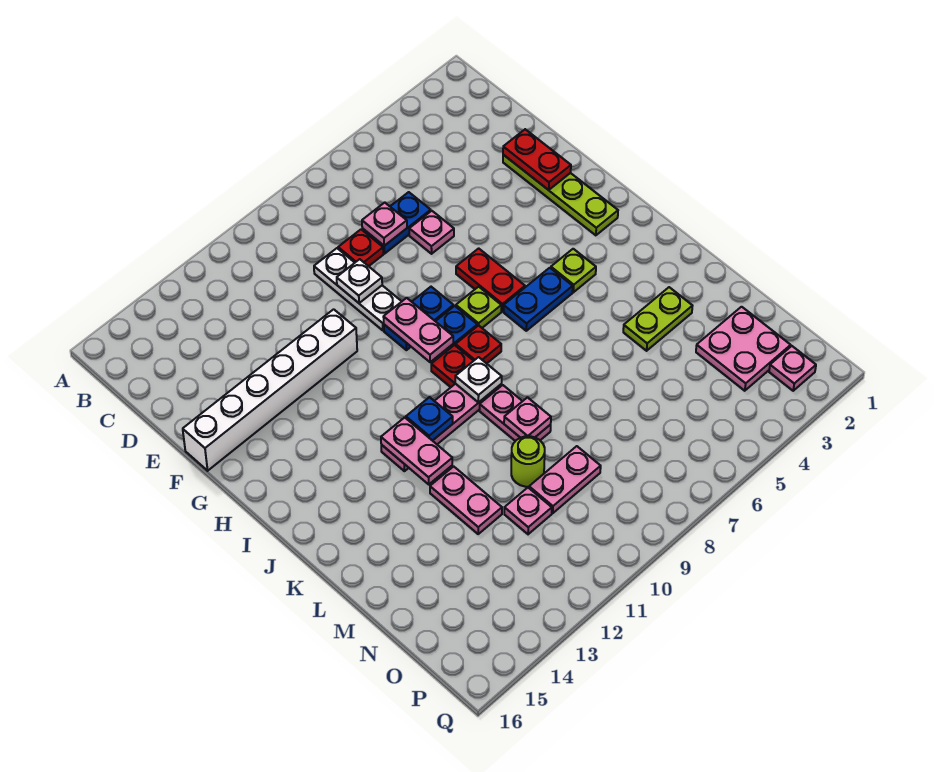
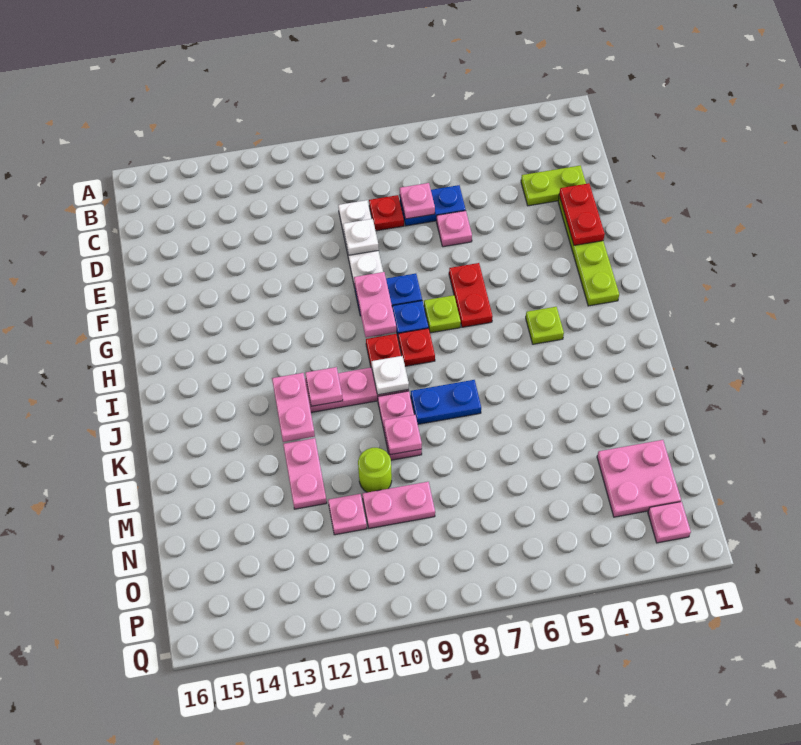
white 1x6 brick [183,309,357,471] -> none
blue 1x2 plate [504,268,573,331] -> blue 1x2 plate moved to [411,380,481,424]
blue 1x1 plate [406,397,453,441] -> pink 1x1 plate [305,367,343,406]
lime 1x2 plate [623,287,692,351] -> lime 1x2 plate moved to [521,166,586,206]

